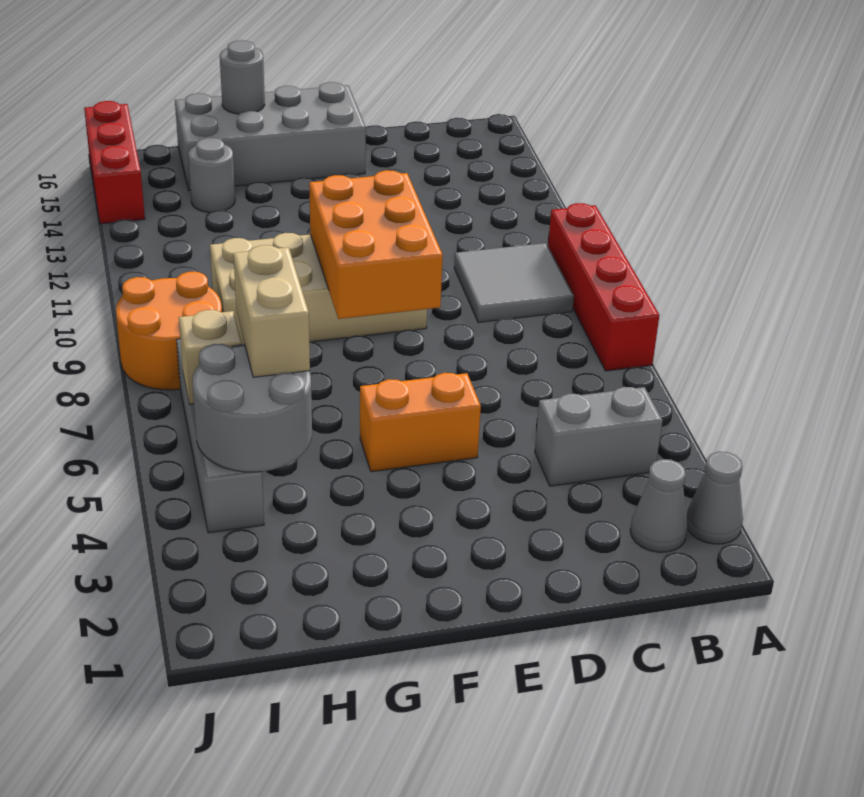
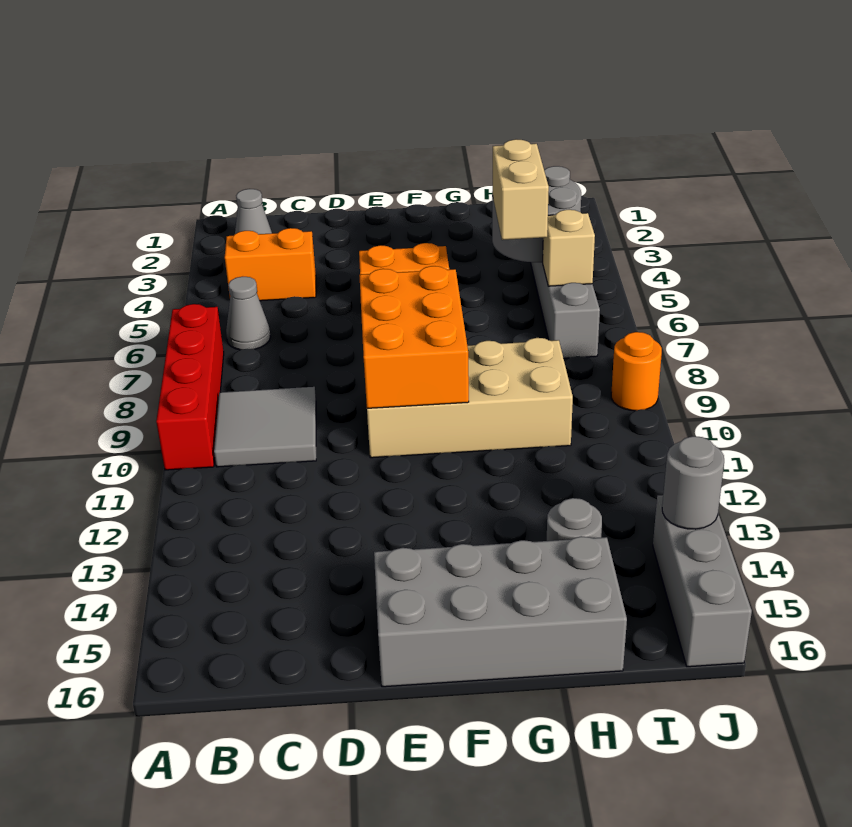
grey 1x1 cone [687,452,743,544] -> grey 1x1 cone moved to [226,277,270,350]
grey 1x2 brick [535,387,663,486] -> orange 1x2 brick [225,228,316,301]
grey 1x1 round brick [220,40,265,114] -> grey 1x1 round brick moved to [662,436,724,529]
orange 2x2 round brick [116,272,222,390] -> orange 1x1 round brick [611,332,662,411]
red 1x3 brick [84,101,145,224] -> grey 1x3 brick [653,495,752,667]

